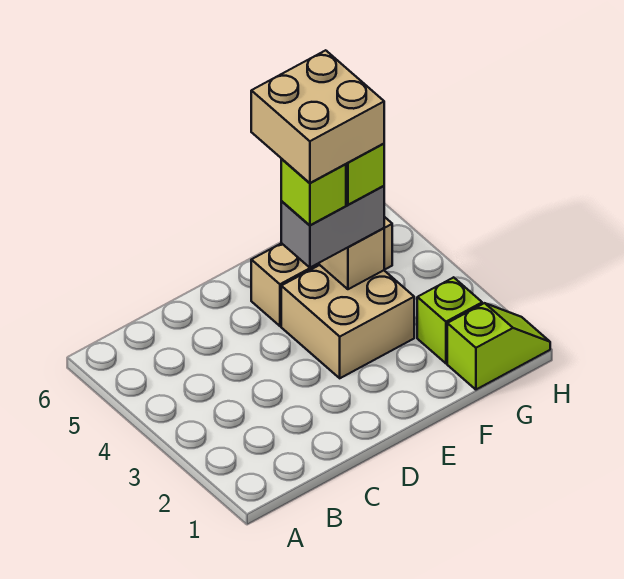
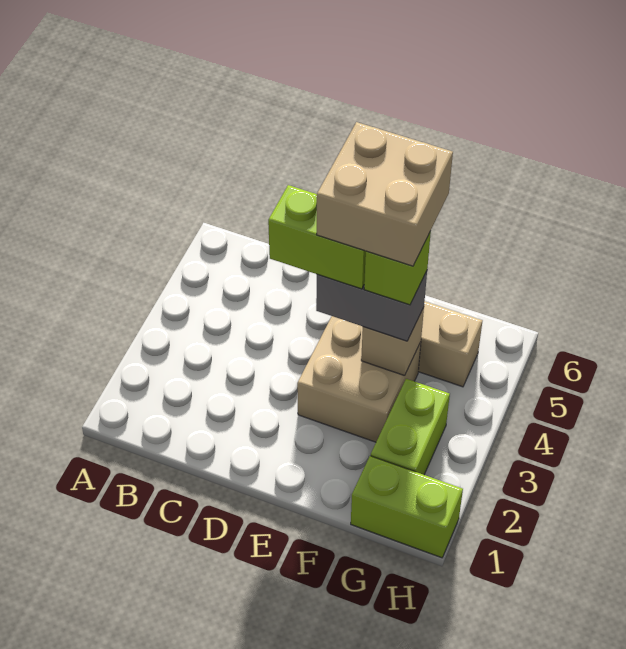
lime 1x1 brick [281,159,346,225] -> lime 1x2 brick [268,185,366,289]
lime 1x2 slope [447,303,550,390] -> lime 1x2 brick [351,456,463,558]
lime 1x1 brick [417,277,482,363] -> lime 1x2 brick [371,379,450,475]

